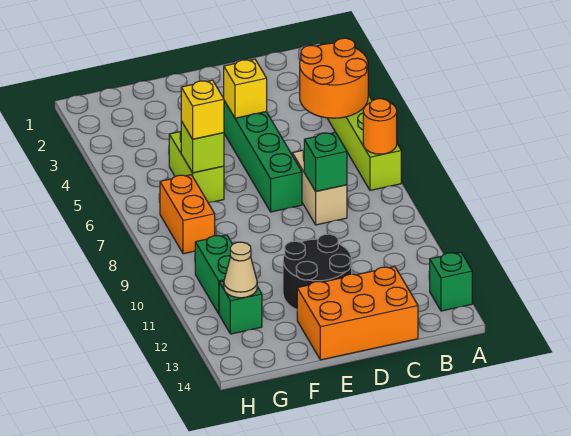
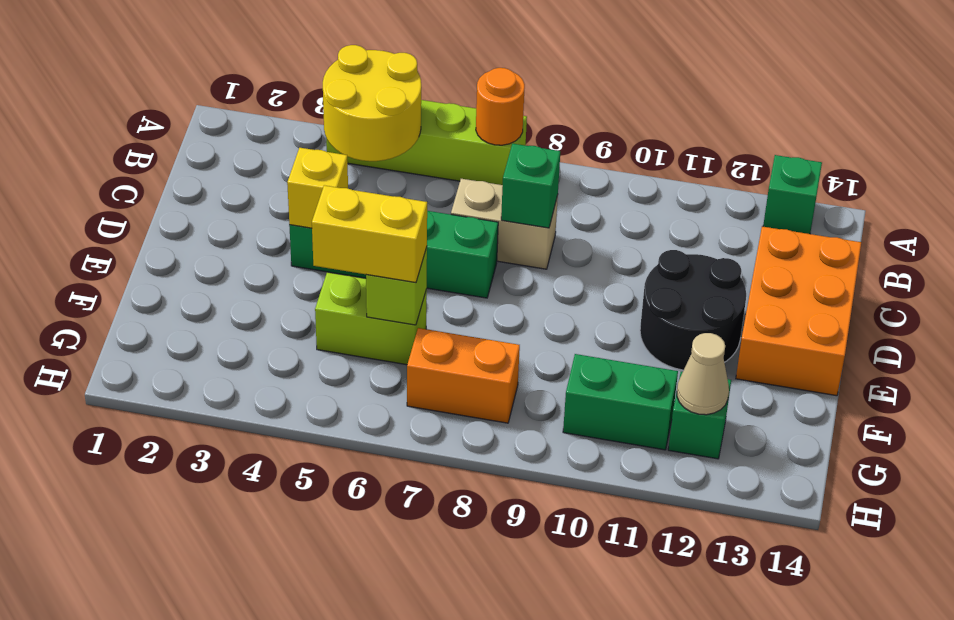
orange 2x2 round brick [300,38,368,118] -> yellow 2x2 round brick [323,45,421,161]
yellow 1x1 brick [181,80,224,139] -> yellow 1x2 brick [312,185,427,283]

